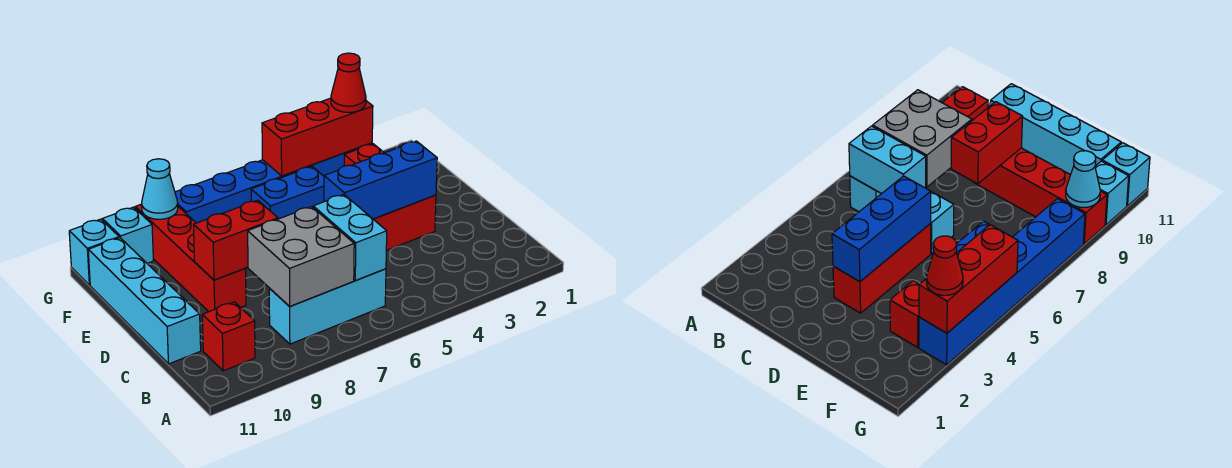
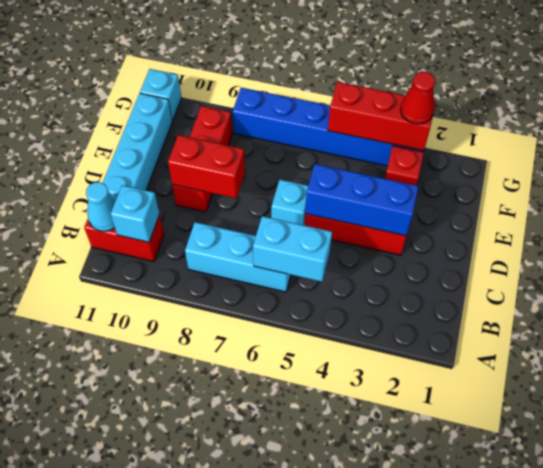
cyan 1x2 brick [313,194,387,280] -> cyan 1x2 brick turned to [253,216,332,282]
grey 2x2 brick [248,207,354,306] -> none
red 1x1 brick [202,302,255,371] -> red 1x2 brick [84,215,164,261]
red 1x4 brick [135,204,246,312] -> red 1x3 brick [172,106,232,212]
blue 1x2 brick [251,167,324,219] -> none
cyan 1x1 cone [142,159,178,219] -> cyan 1x1 cone moved to [86,182,115,231]
cyan 1x1 brick [102,207,153,263] -> cyan 1x1 brick moved to [111,185,160,242]

